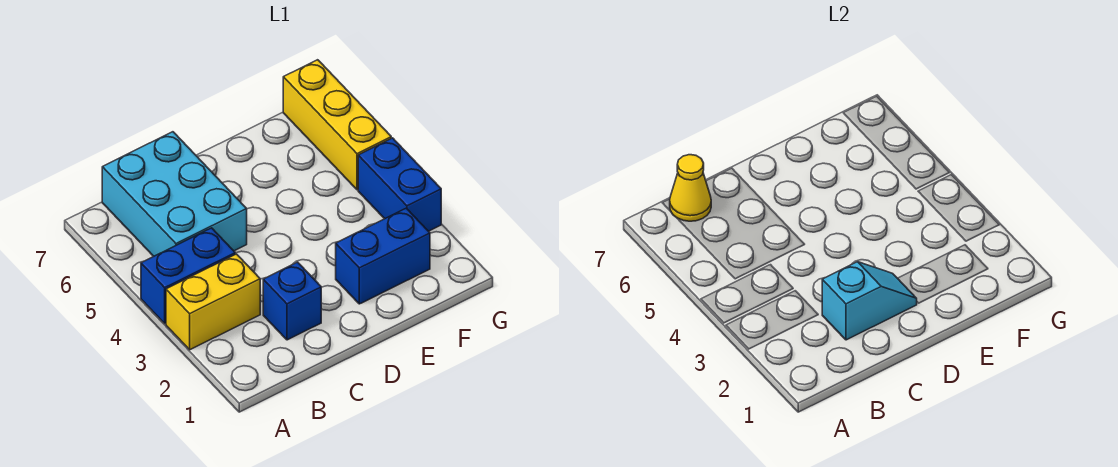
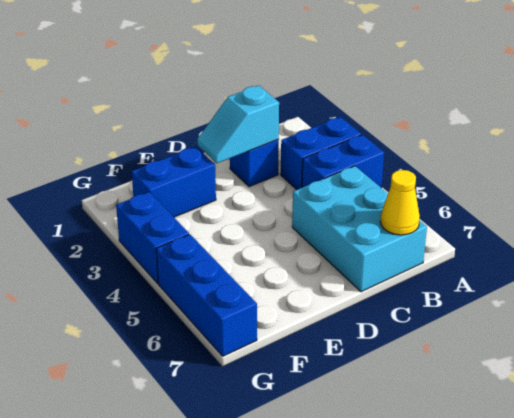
yellow 1x2 brick [166,254,260,350] -> blue 1x2 brick [281,117,361,190]
yellow 1x3 brick [283,60,391,190] -> blue 1x3 brick [156,234,257,356]

